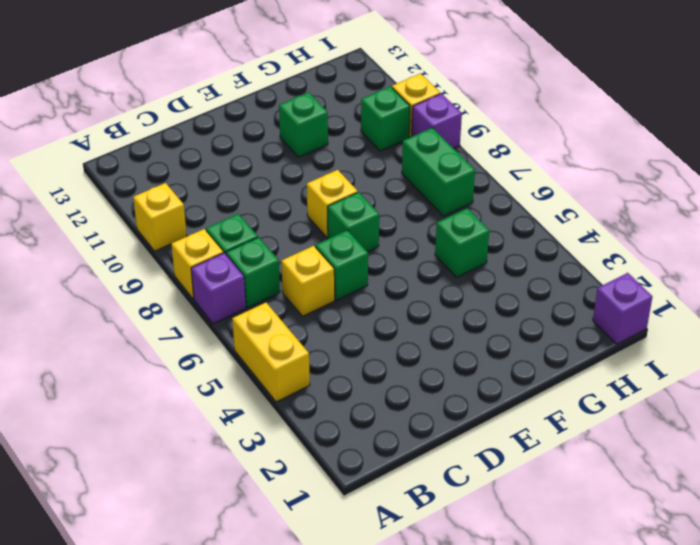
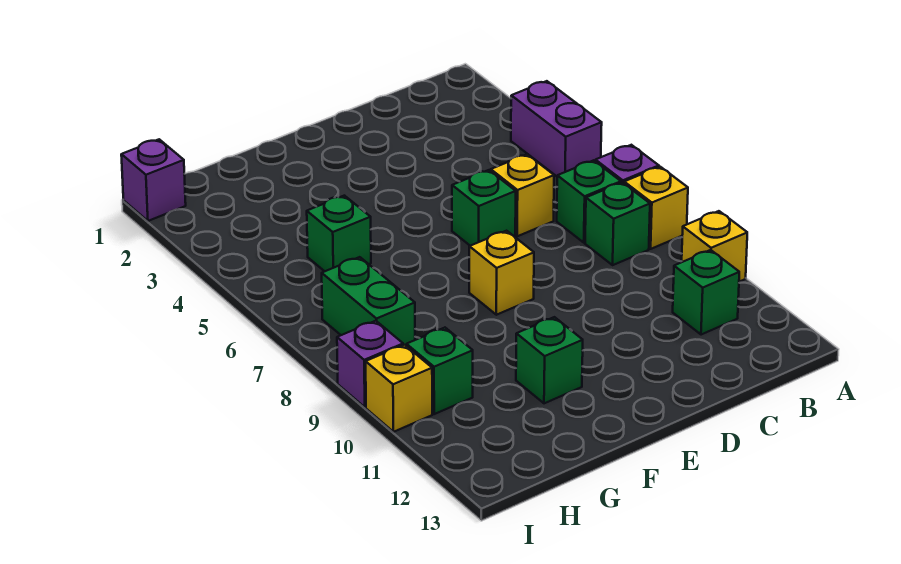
yellow 1x2 brick [232,302,310,402] -> purple 1x2 brick [511,81,602,176]
green 1x1 brick [328,192,379,252] -> green 1x1 brick moved to [673,250,739,335]

